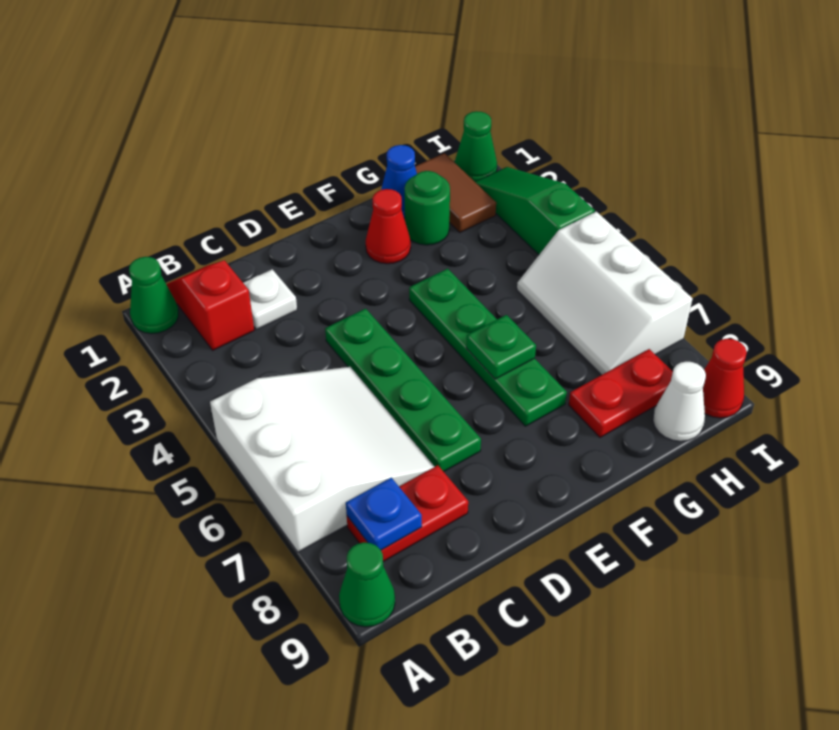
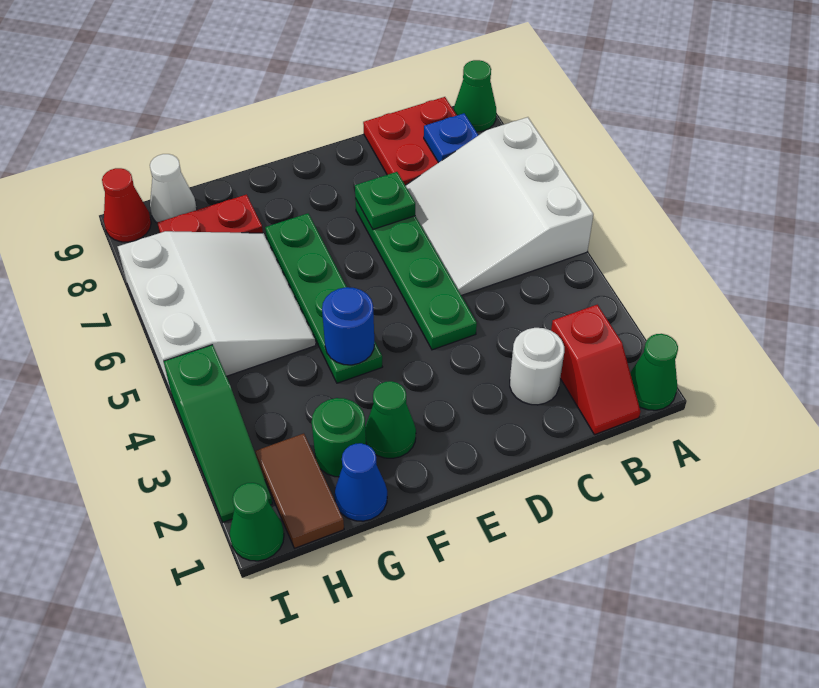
red 1x2 plate [347,465,468,562] -> red 2x2 plate [363,97,457,185]
white 1x1 plate [243,269,297,329] -> white 1x1 round brick [510,328,564,405]
red 1x1 cone [366,189,411,264] -> green 1x1 cone [365,381,416,458]
none -> blue 1x1 round brick [322,287,374,365]
green 1x1 plate [466,315,536,379] -> green 1x1 plate moved to [355,172,415,229]
white 2x3 slope [517,212,693,375] -> white 3x3 slope [118,231,316,392]

